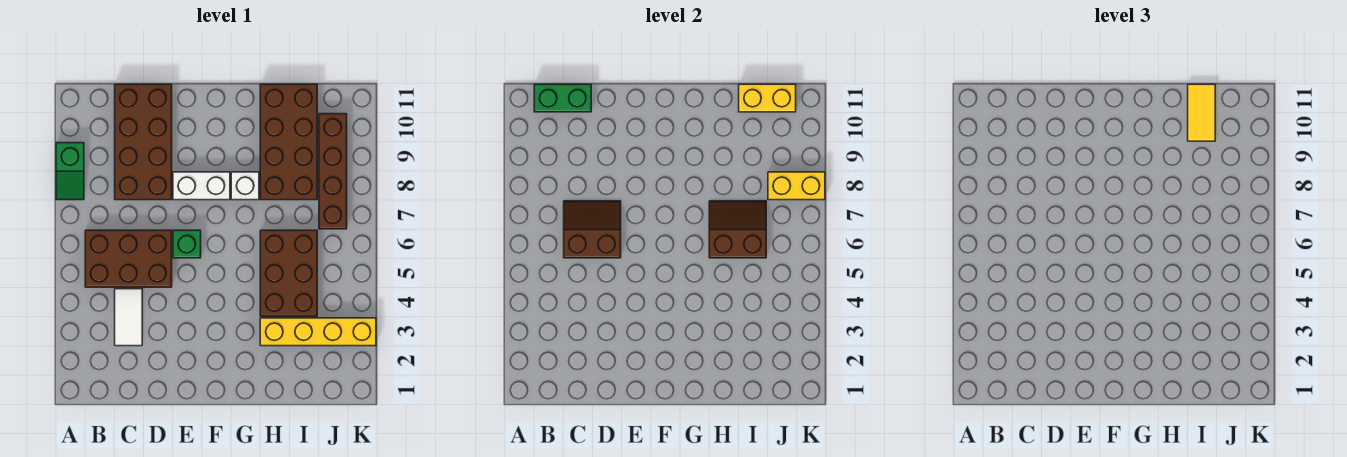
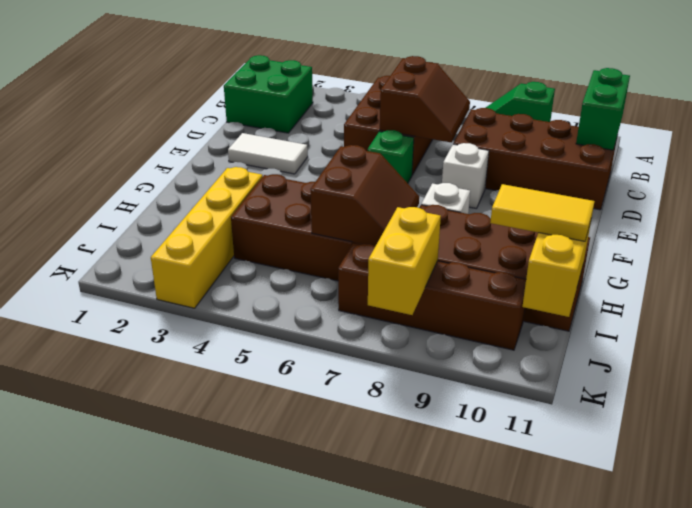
none -> green 2x2 brick [224,55,313,133]
white 1x2 tile [115,289,142,346] -> white 1x2 tile moved to [228,133,308,174]
white 1x2 brick [173,172,230,200] -> white 1x1 brick [442,143,489,209]

